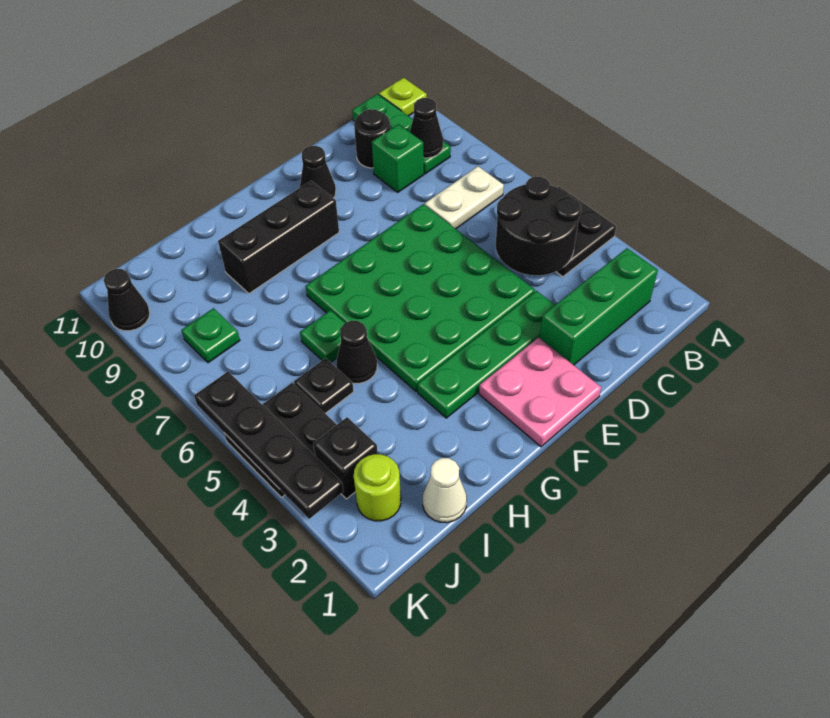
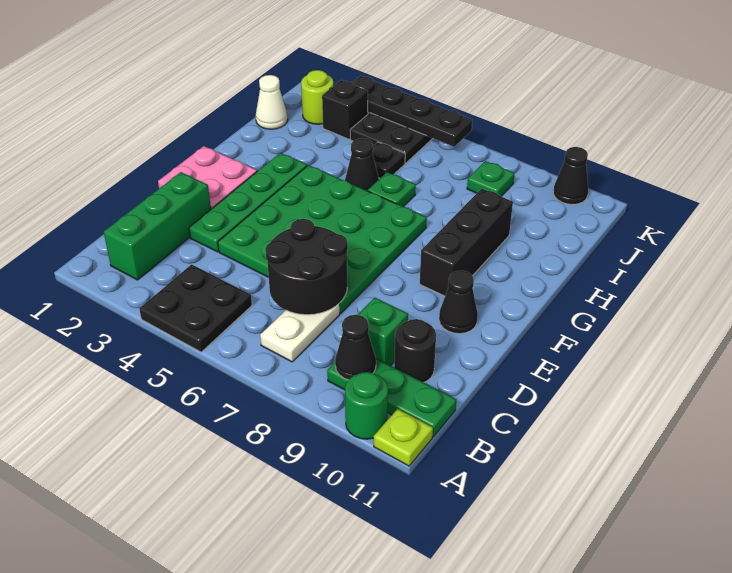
none -> green 1x1 round brick [345,372,388,439]
black 2x2 round brick [496,177,581,275] -> black 2x2 round brick moved to [265,219,348,315]

